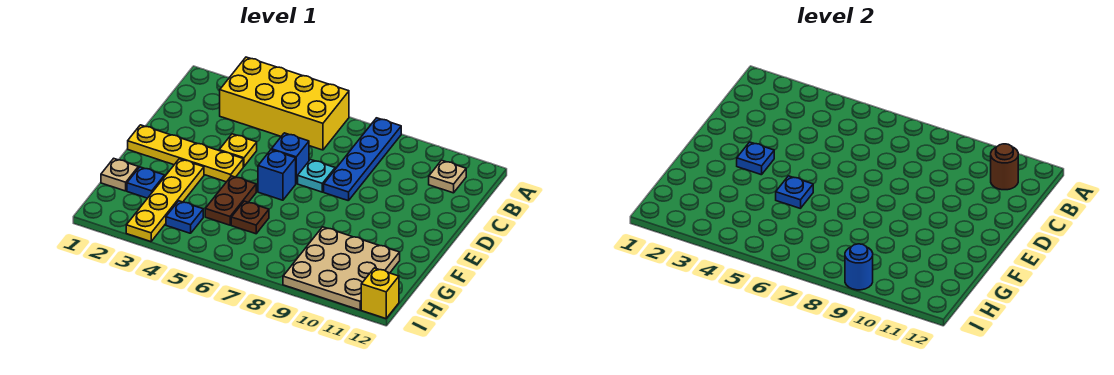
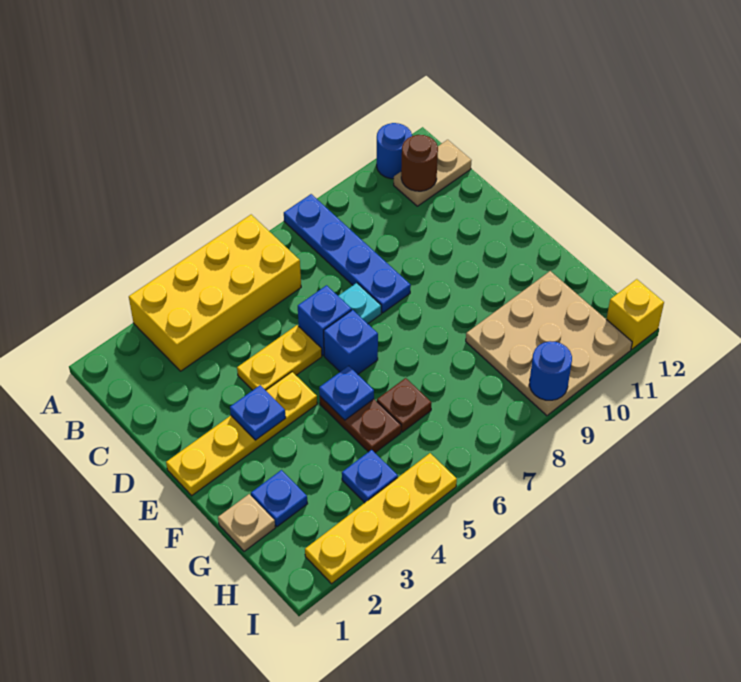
none -> blue 1x1 round brick [377,123,412,179]
tan 1x1 plate [429,160,466,193] -> tan 1x2 plate [394,140,472,206]
yellow 1x1 plate [219,134,257,166] -> yellow 1x2 plate [237,325,322,390]
yellow 1x4 plate [126,159,204,242] -> yellow 1x4 plate turned to [305,453,457,584]

